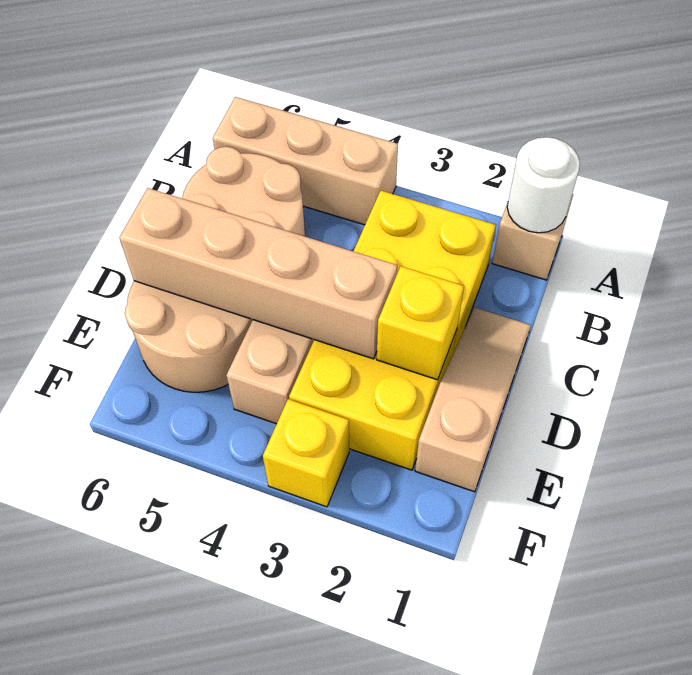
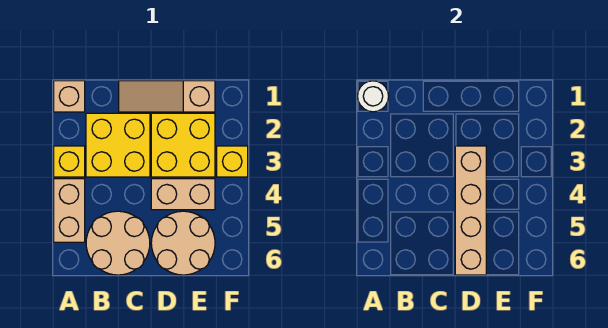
tan 1x3 brick [213,97,398,225] -> tan 1x2 brick [54,179,85,242]
yellow 1x1 brick [377,266,464,380] -> yellow 1x1 brick moved to [54,146,85,177]

